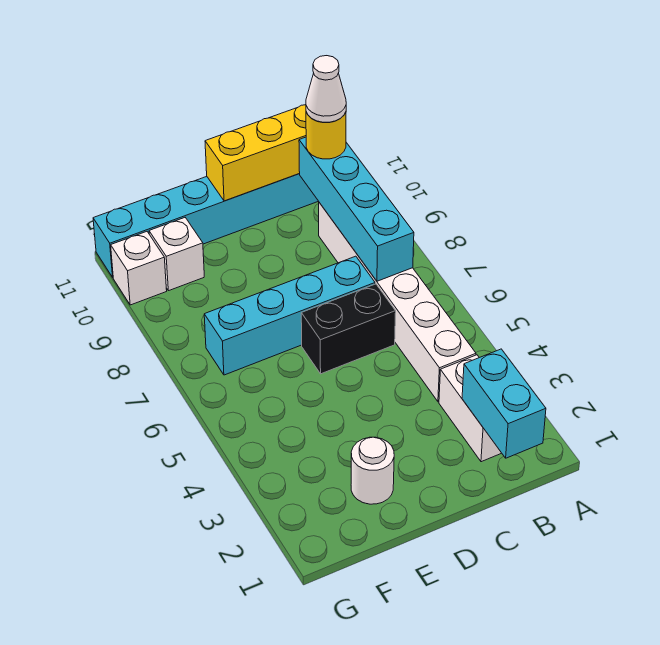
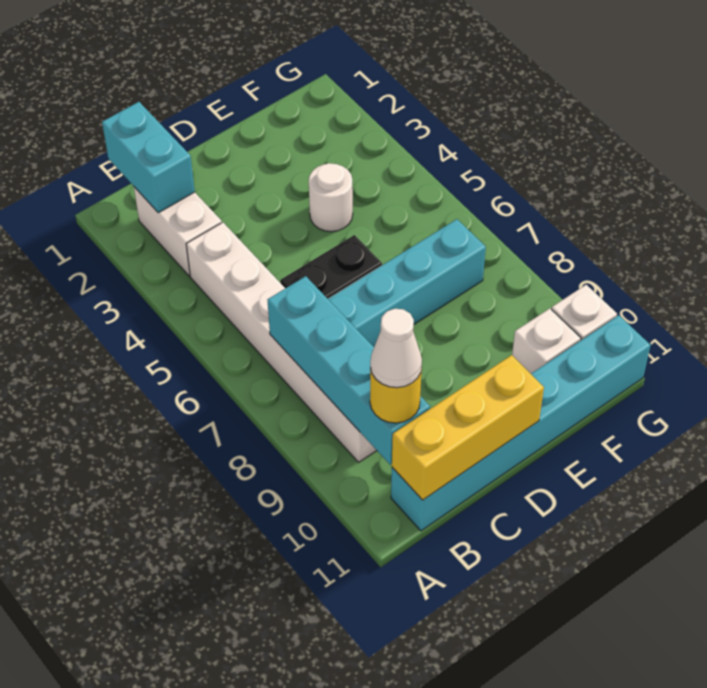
white 1x1 round brick [351,437,394,504] -> white 1x1 round brick moved to [309,163,353,232]

